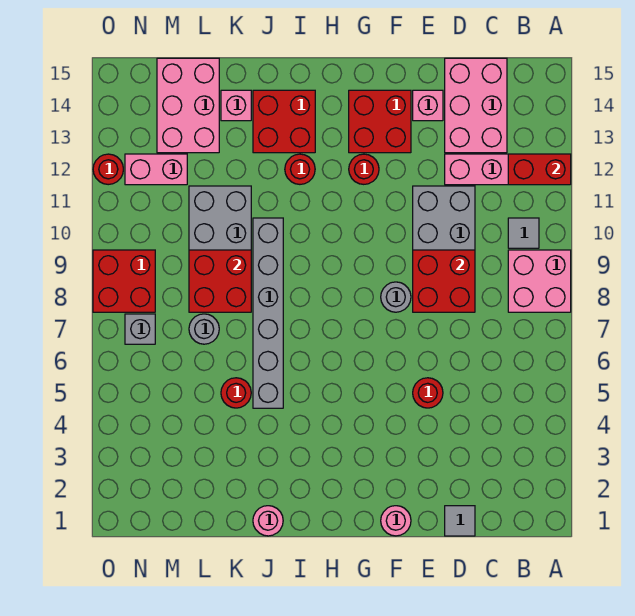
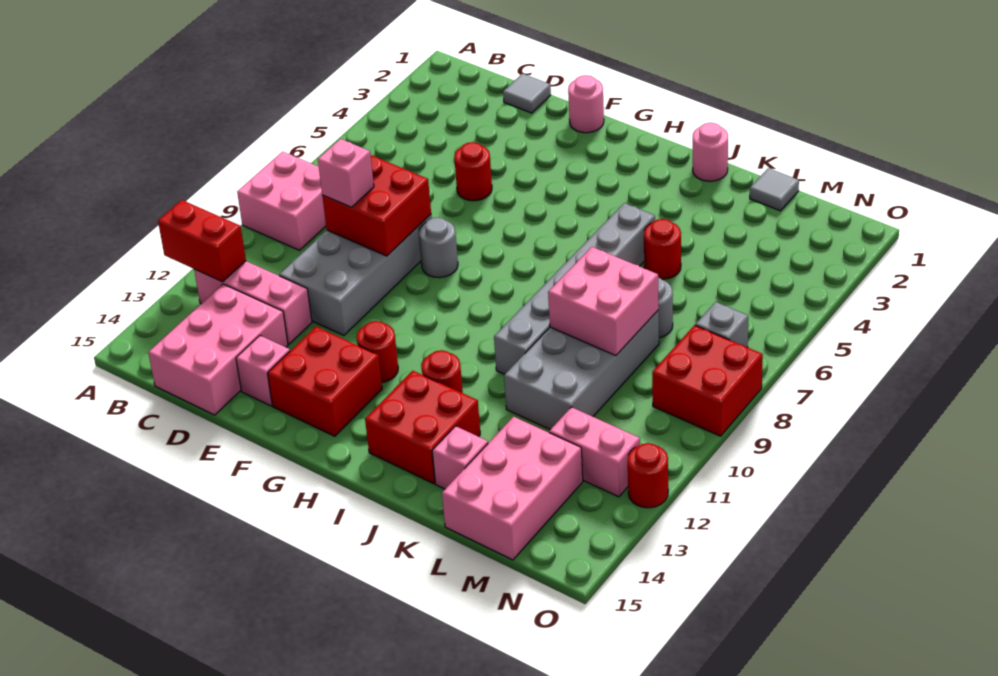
grey 1x1 tile [508,218,539,248] -> grey 1x1 tile moved to [750,168,799,211]
none -> pink 1x1 brick [318,139,374,207]
red 2x2 brick [189,250,251,312] -> pink 2x2 brick [548,247,659,356]

